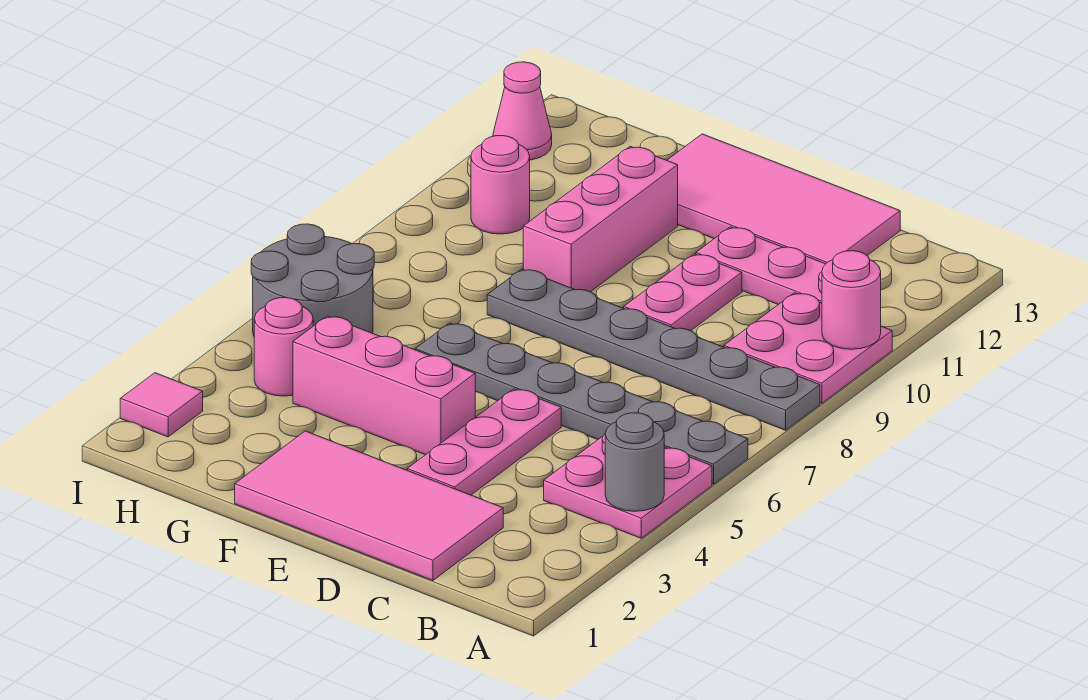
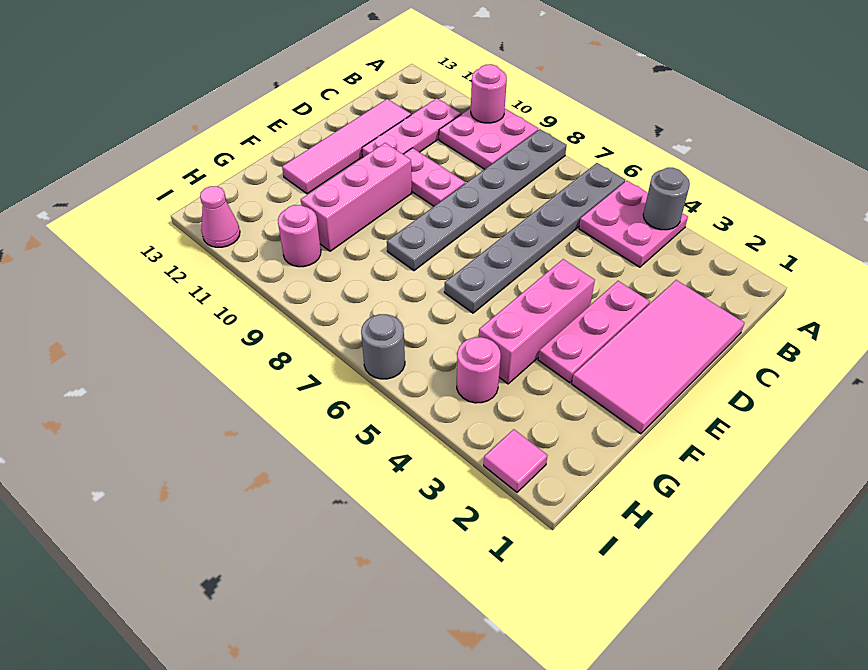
pink 2x4 tile [667,134,900,264] -> pink 1x4 tile [282,99,411,194]
pink 1x3 plate [407,389,561,495] -> pink 1x3 plate turned to [538,281,650,383]
pink 1x3 brick [523,146,678,292] -> pink 1x3 brick turned to [301,143,412,251]
grey 2x2 round brick [251,224,374,336] -> grey 1x1 round brick [361,314,405,379]

